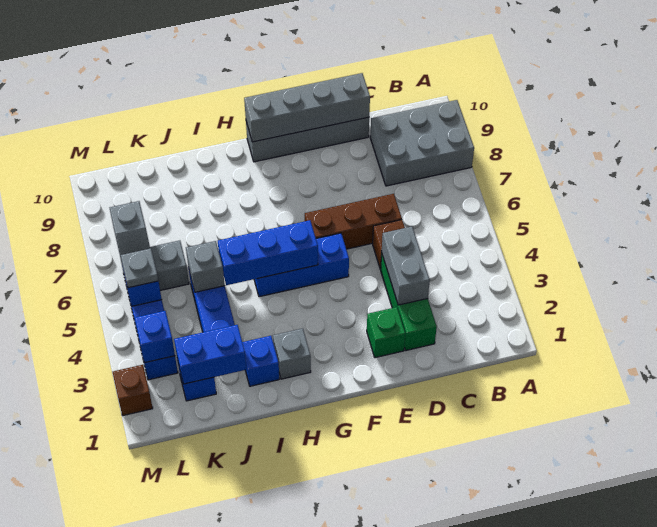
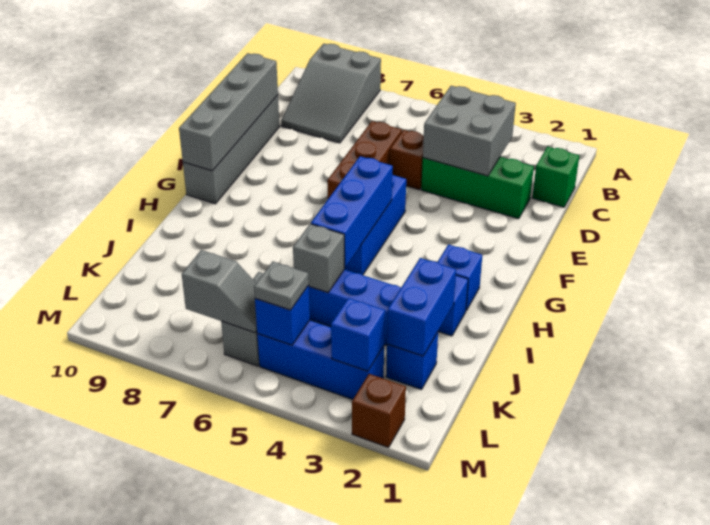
grey 2x3 brick [370,100,474,186] -> grey 2x3 slope [281,44,381,143]
grey 1x2 brick [382,227,430,305] -> grey 2x2 brick [423,86,516,176]
green 1x1 brick [367,307,405,358] -> green 1x1 brick moved to [532,147,579,207]
grey 1x1 brick [273,328,311,379] -> blue 1x1 brick [437,244,482,310]

